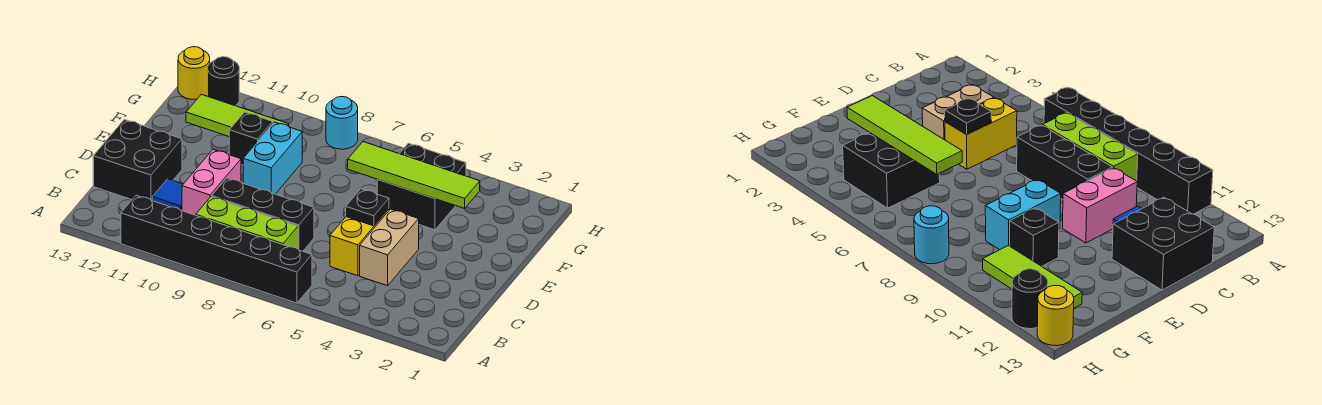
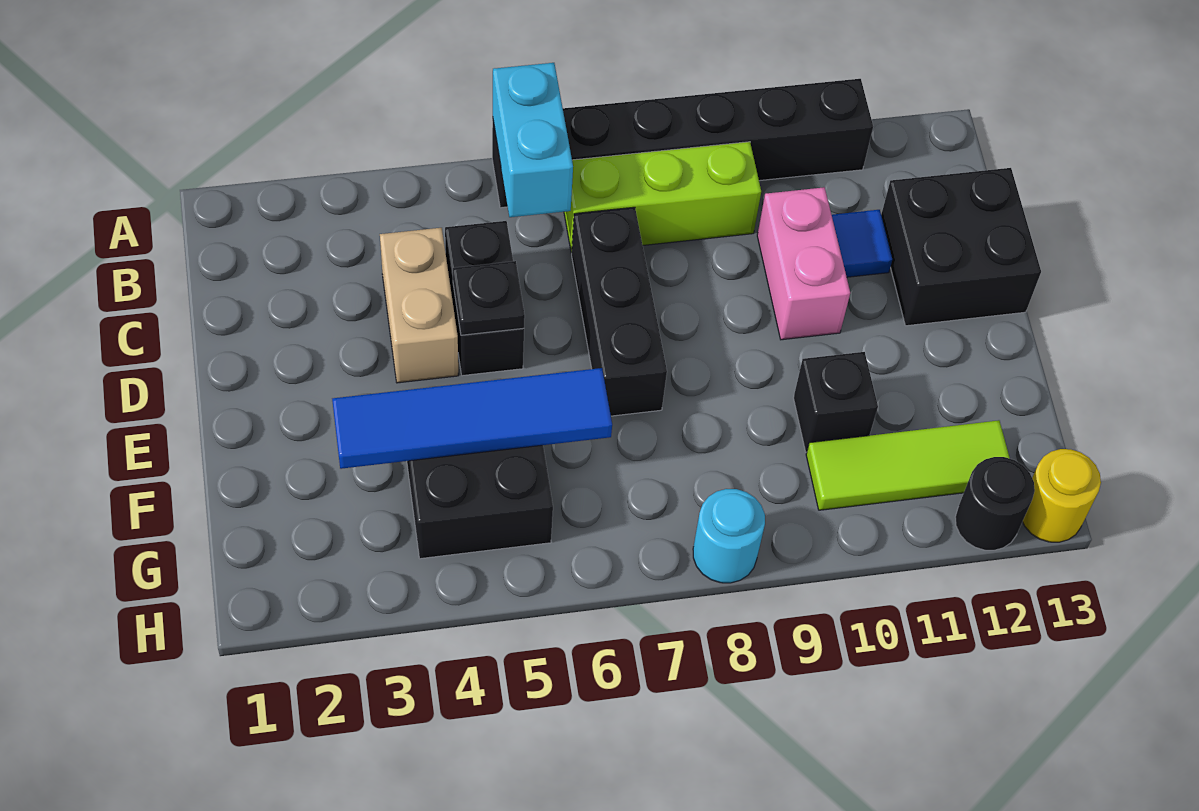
yellow 1x2 brick [330,209,389,276] -> black 1x2 brick [445,221,524,376]
black 1x3 brick [212,178,314,251] -> black 1x3 brick turned to [572,207,667,416]
cyan 1x2 brick [243,122,302,194] -> cyan 1x2 brick moved to [493,63,573,217]
lime 1x4 tile [348,142,480,209] -> blue 1x4 tile [332,368,612,469]

